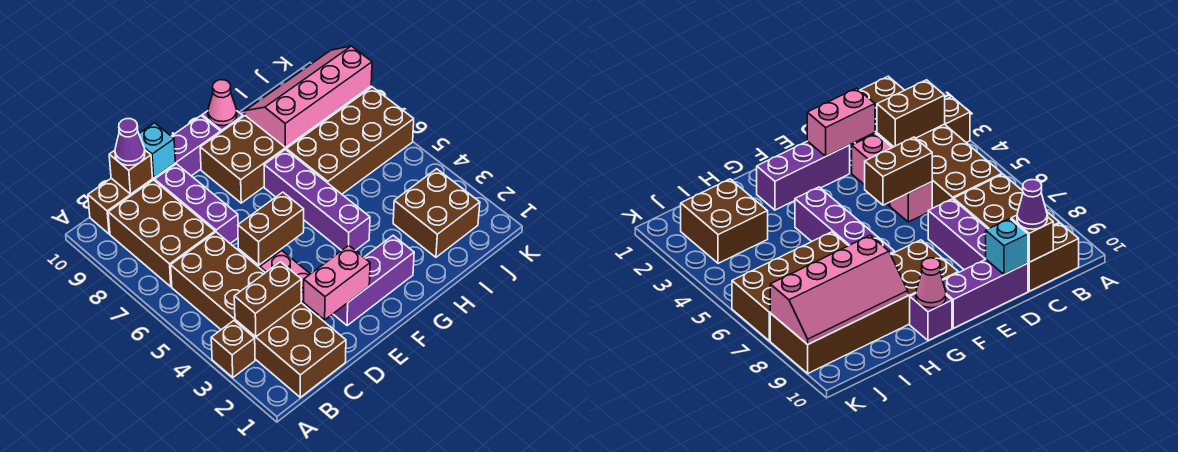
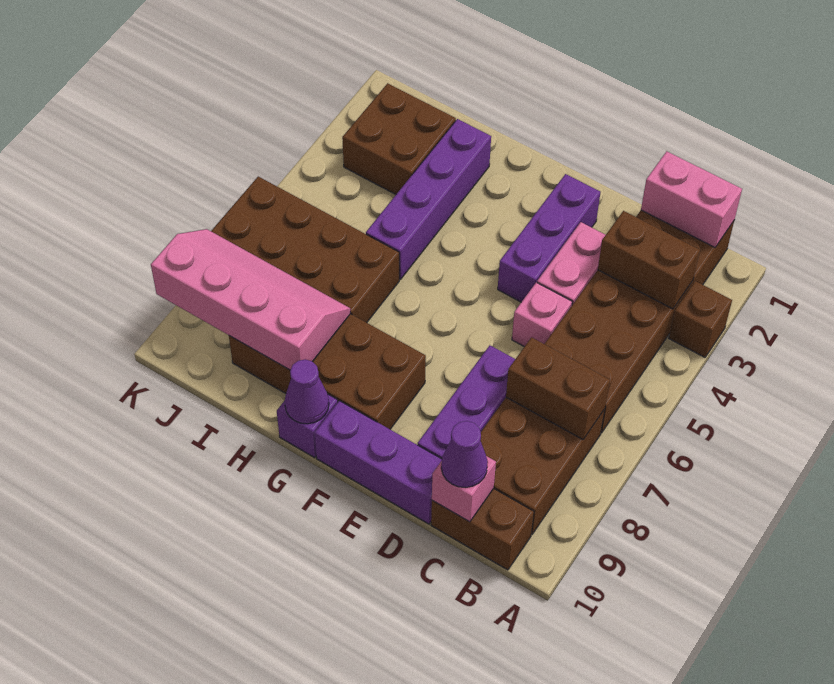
brown 1x1 brick [109,150,153,194] -> pink 1x1 brick [432,456,496,522]
pink 1x2 brick [304,246,370,320] -> pink 1x2 brick moved to [641,151,742,247]
brown 1x2 brick [238,192,304,265] -> brown 1x2 brick moved to [506,337,610,439]
cyan 1x1 brick [139,123,175,178] -> none
purple 1x3 brick [333,236,414,326] -> purple 1x3 brick turned to [498,174,600,302]
brown 2x6 brick [200,87,371,203] -> brown 2x4 brick [229,314,426,429]
purple 1x4 brick [264,150,370,251] -> purple 1x4 brick moved to [366,119,491,279]
pink 1x1 cone [208,80,237,126] -> purple 1x1 cone [285,359,329,424]
pink 2x4 slope [245,46,372,148] -> pink 2x4 slope turned to [151,229,351,370]

